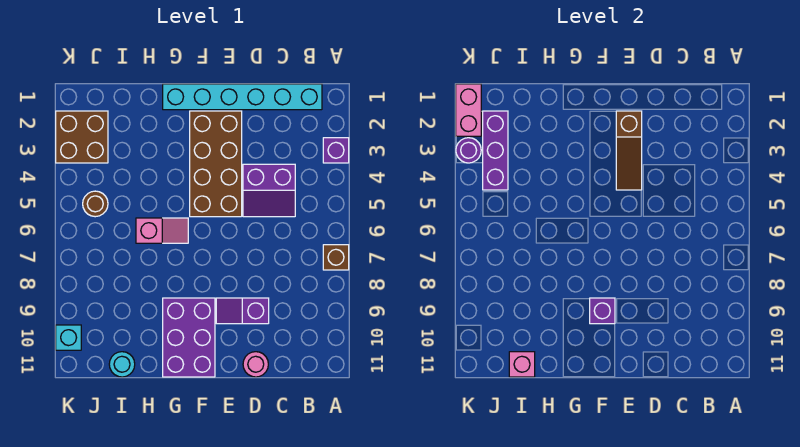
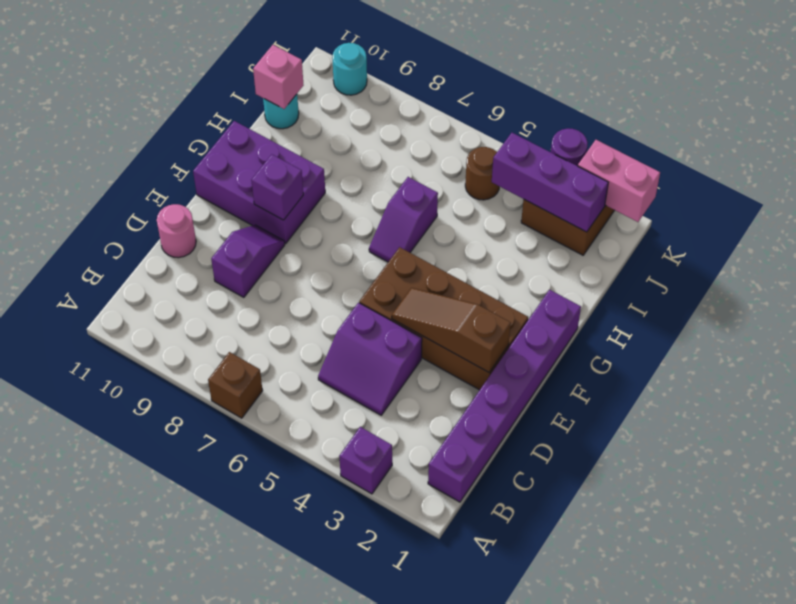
cyan 1x6 brick [163,84,322,110] -> purple 1x6 brick [428,290,581,502]
purple 2x2 slope [243,164,295,217] -> purple 2x2 slope turned to [318,303,422,415]
pink 1x2 slope [136,218,188,243] -> purple 1x2 slope [369,177,438,262]
cyan 1x1 brick [56,325,81,350] -> cyan 1x1 round brick [332,43,367,95]

